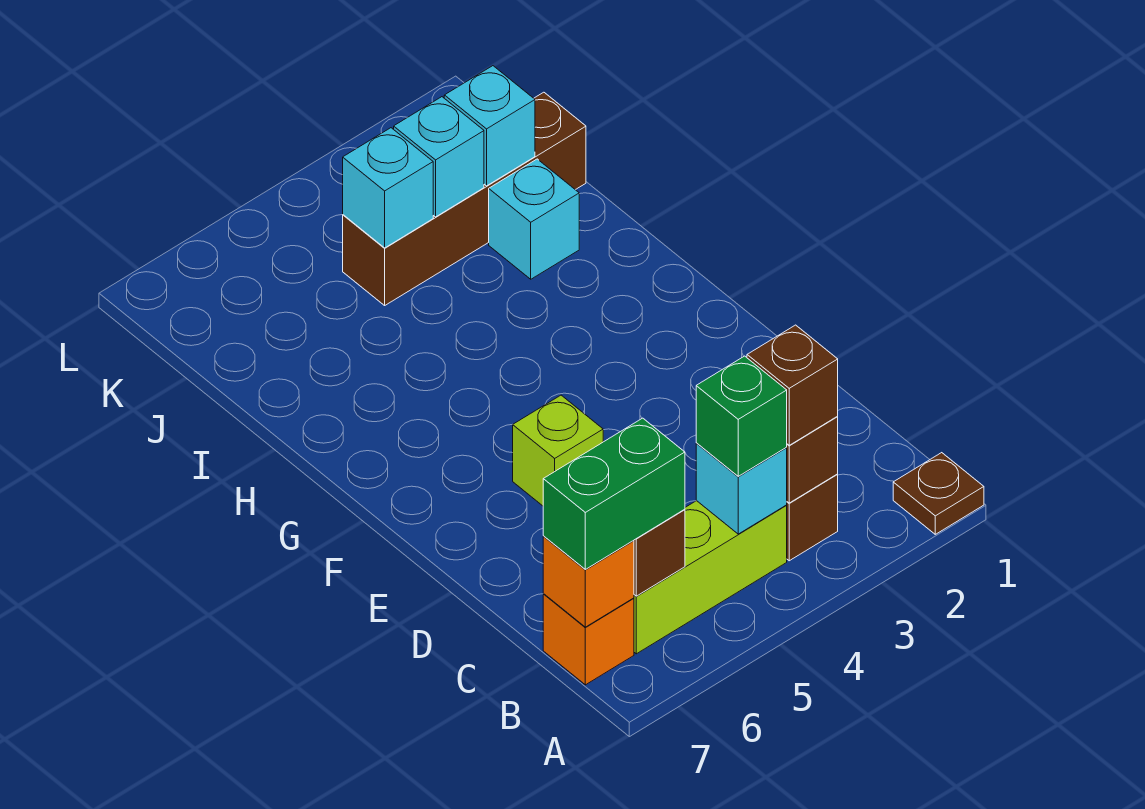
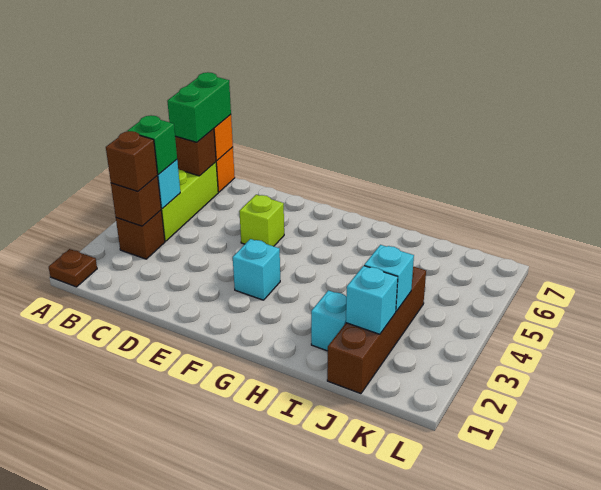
cyan 1x1 brick [343,128,433,248] -> cyan 1x1 brick moved to [233,239,280,300]

